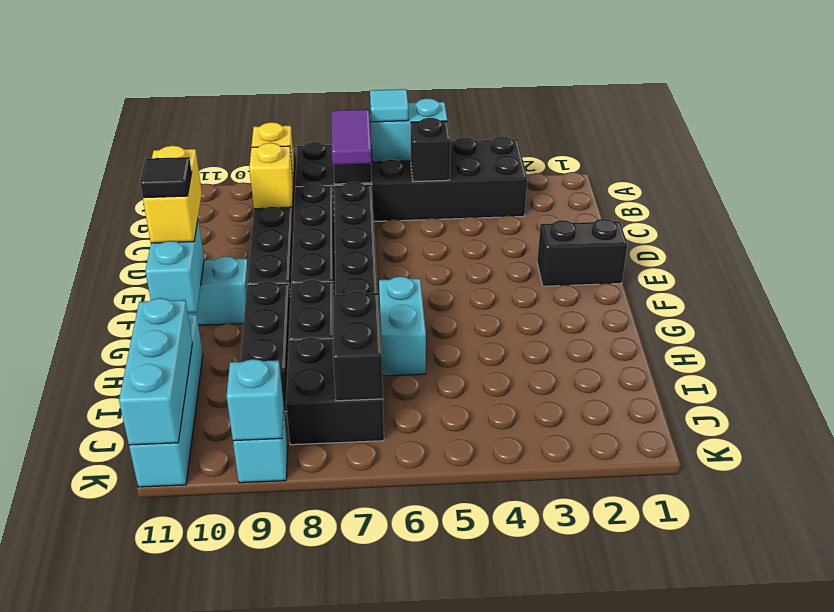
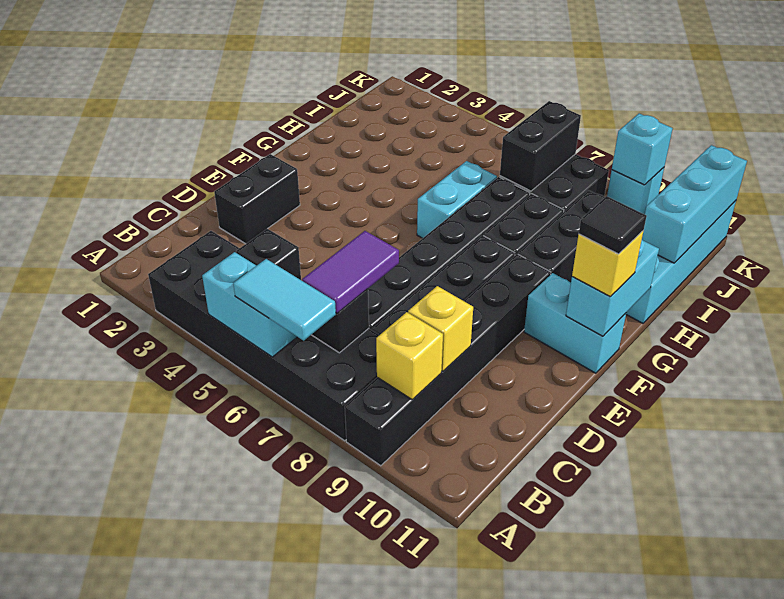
cyan 1x1 tile [370,89,409,122] -> cyan 1x2 tile [233,259,336,341]
black 1x2 brick [537,219,627,286] -> black 1x2 brick turned to [214,154,300,244]
yellow 1x2 brick [143,146,202,243] -> yellow 1x1 brick [572,231,643,297]

